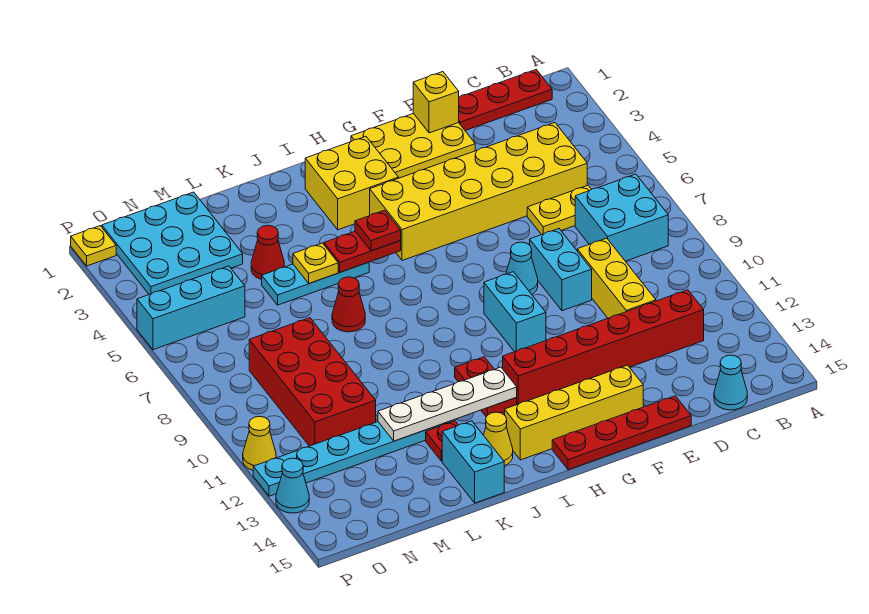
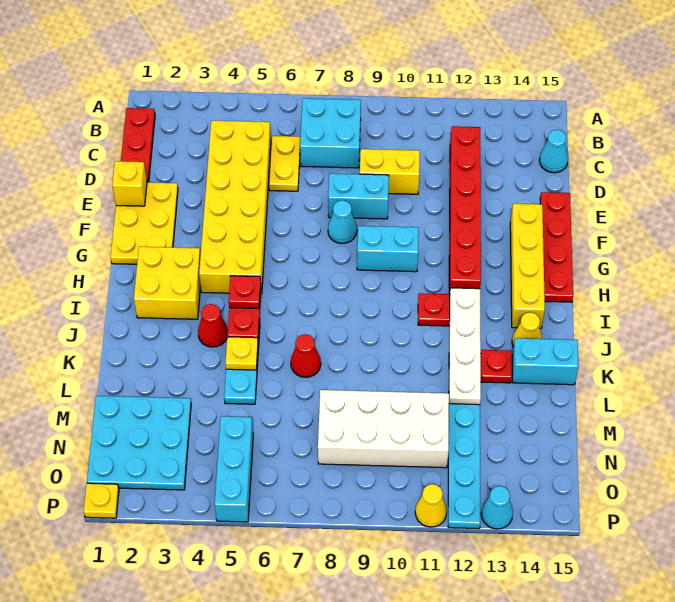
yellow 1x3 brick [577,238,656,318] -> yellow 1x2 brick [360,149,420,194]
red 1x1 cone [251,225,284,279] -> red 1x1 cone moved to [198,304,228,347]
red 2x4 brick [249,318,376,446] -> white 2x4 brick [318,390,449,468]

